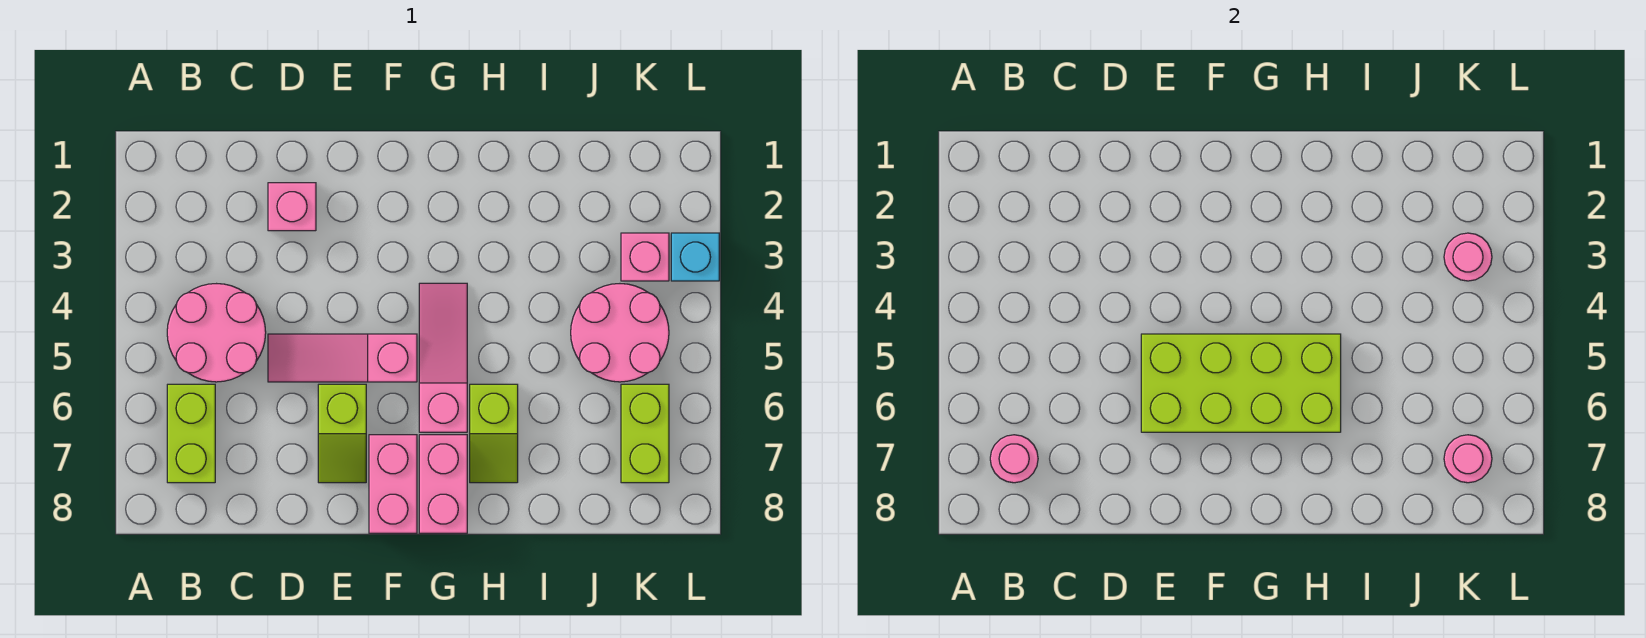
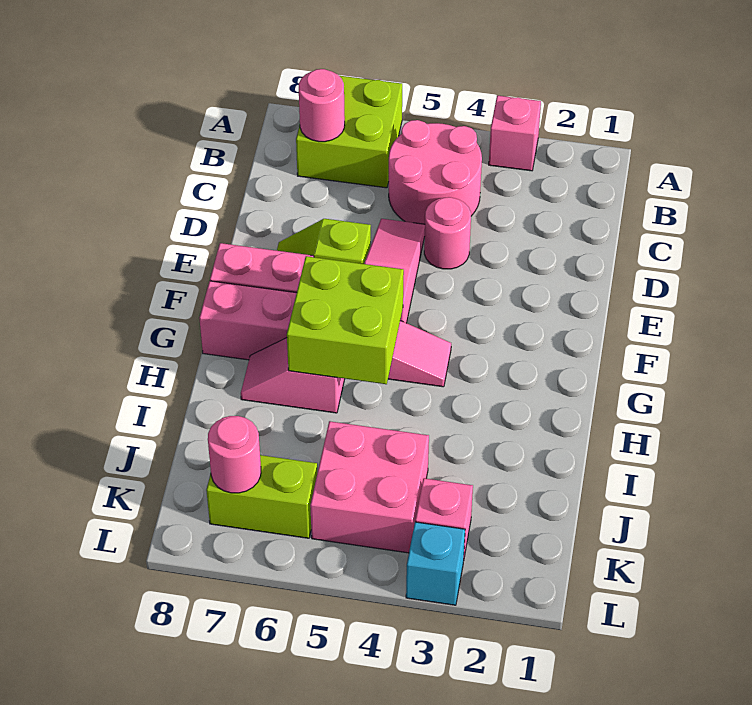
lime 1x2 brick [167,384,215,483] -> lime 2x2 brick [296,76,402,188]
pink 1x1 brick [268,183,316,231] -> pink 1x1 brick moved to [489,95,541,171]
lime 2x4 brick [1141,334,1341,432] -> lime 2x2 brick [287,256,404,384]
lime 1x2 slope [470,384,518,483] -> pink 1x2 slope [241,338,345,413]
pink 2x2 round brick [571,284,669,382] -> pink 2x2 brick [310,421,429,553]
pink 1x1 round brick [1444,233,1492,281] -> pink 1x1 round brick moved to [424,197,471,269]

